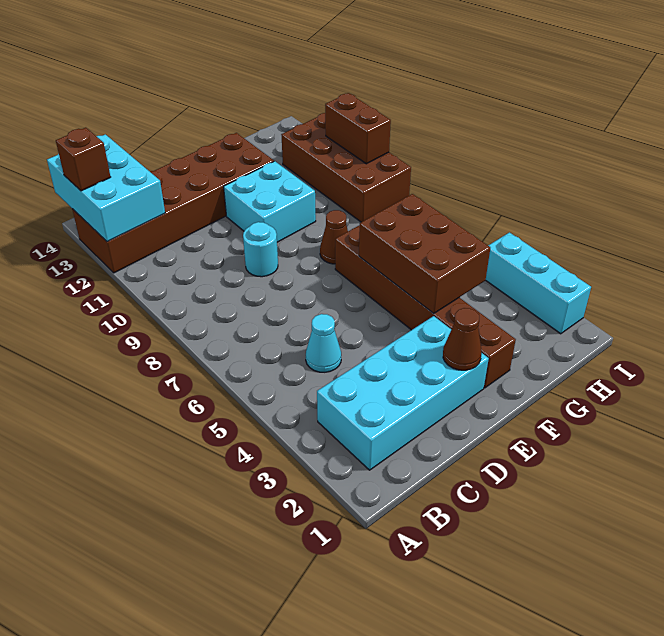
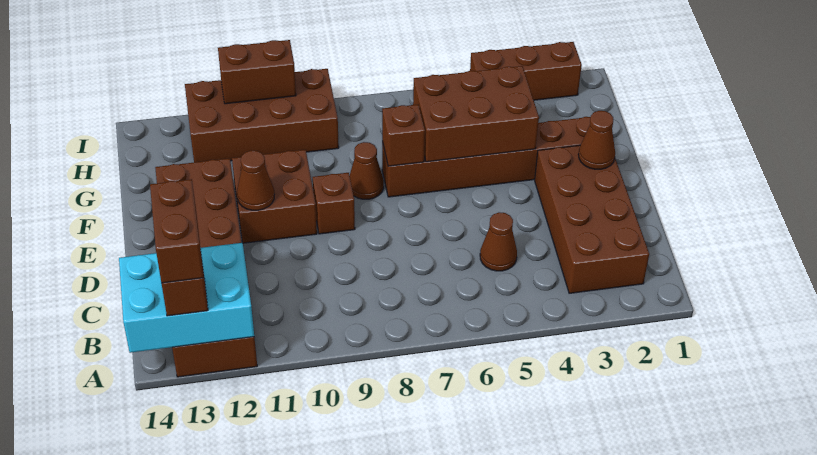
none -> brown 1x2 brick [150,179,204,283]
cyan 2x4 brick [317,316,489,470] -> brown 2x4 brick [535,145,649,293]
cyan 1x1 cone [306,314,341,372] -> brown 1x1 cone [480,212,517,271]
cyan 1x1 round brick [243,222,278,277] -> none
none -> brown 1x1 brick [313,173,355,234]
cyan 2x2 brick [224,161,316,242] -> brown 2x2 brick [232,150,317,243]
none -> brown 1x1 cone [237,151,274,210]
none -> brown 1x1 brick [382,105,425,166]
cyan 1x3 brick [486,232,591,334] -> brown 1x3 brick [470,42,582,100]

